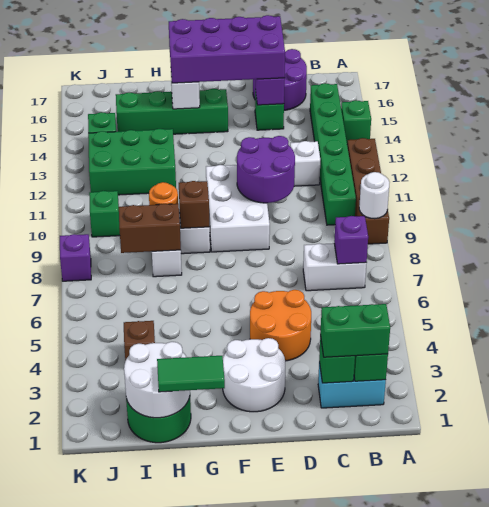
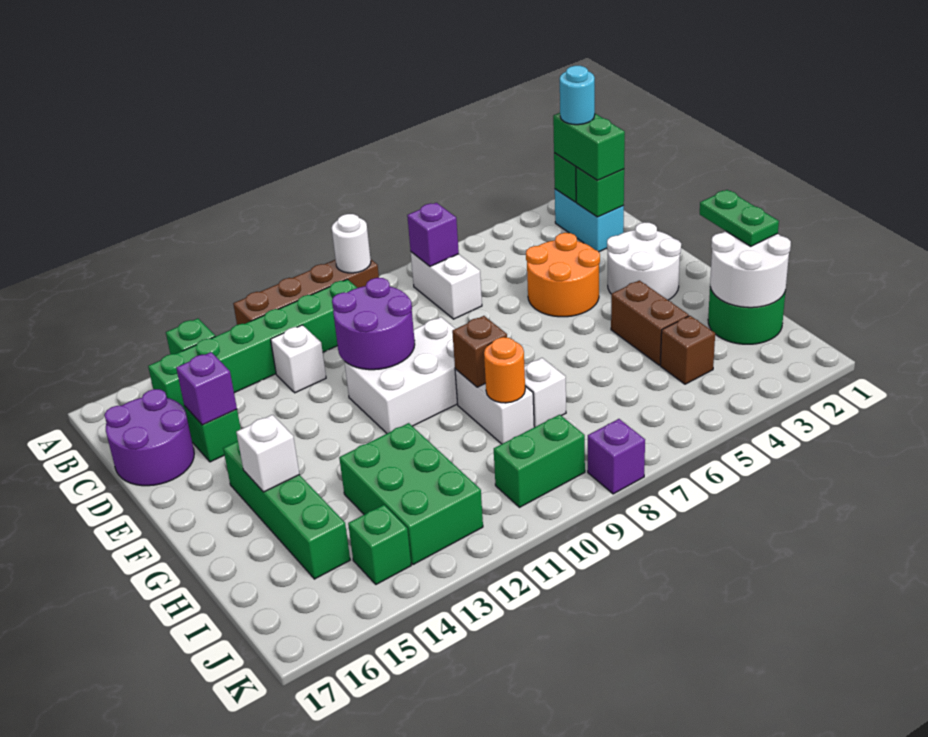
none -> cyan 1x1 round brick [560,66,595,125]
purple 2x4 brick [169,15,285,83] -> none
green 1x2 tile [157,356,225,392] -> green 1x2 plate [700,190,779,246]
brown 1x2 brick [119,204,181,253] -> brown 1x2 brick moved to [611,280,689,365]
green 1x1 brick [89,191,120,237] -> green 1x2 brick [494,415,585,507]

